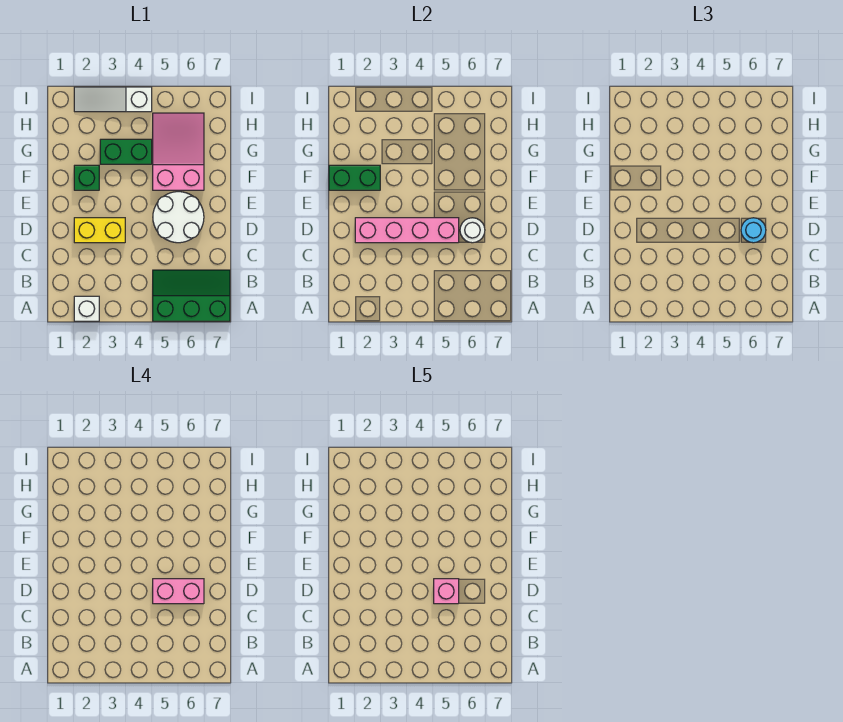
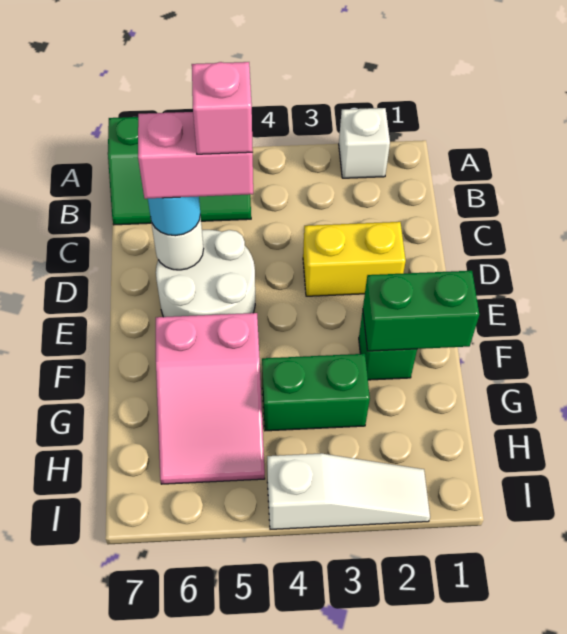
pink 1x4 brick [355,218,459,243] -> none

